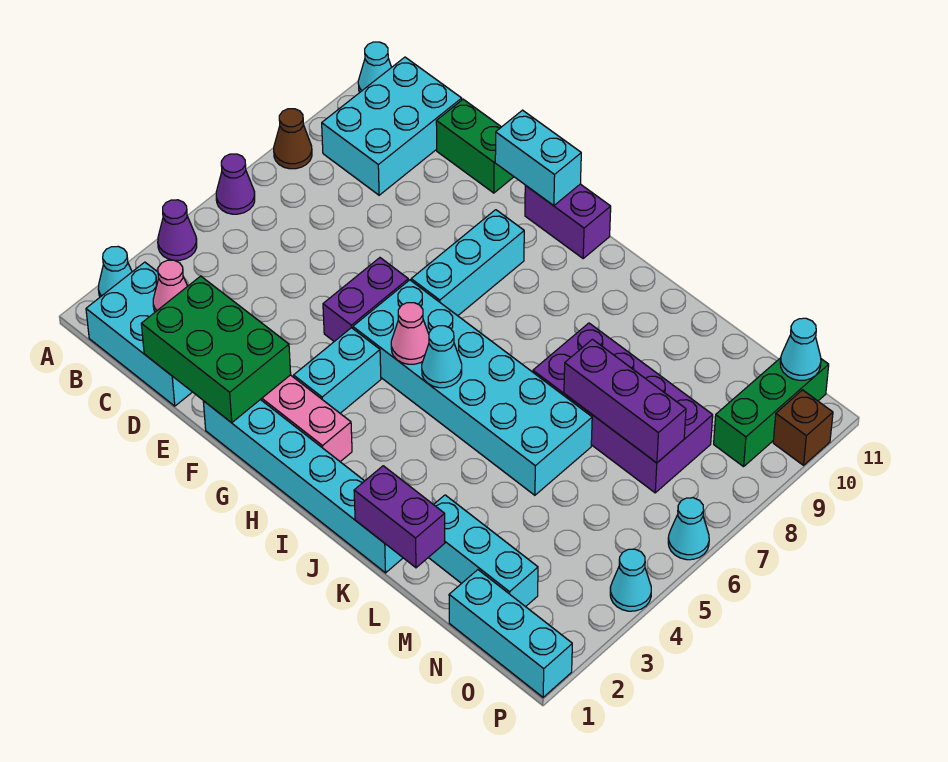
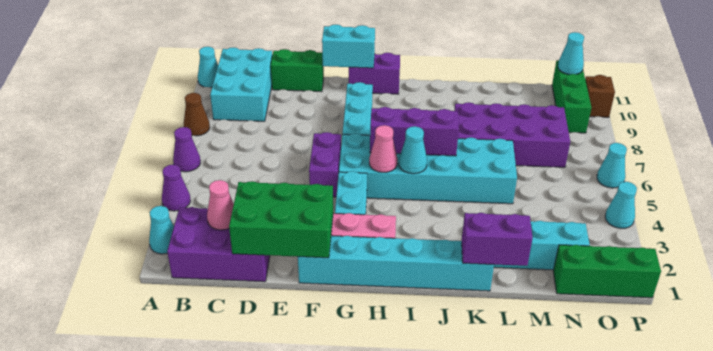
cyan 2x3 brick [86,262,192,406] -> purple 2x3 brick [167,207,270,282]
purple 1x3 brick [564,339,686,463] -> purple 1x3 brick moved to [370,107,459,156]
cyan 1x3 brick [449,570,572,697] -> green 1x3 brick [553,245,661,298]

